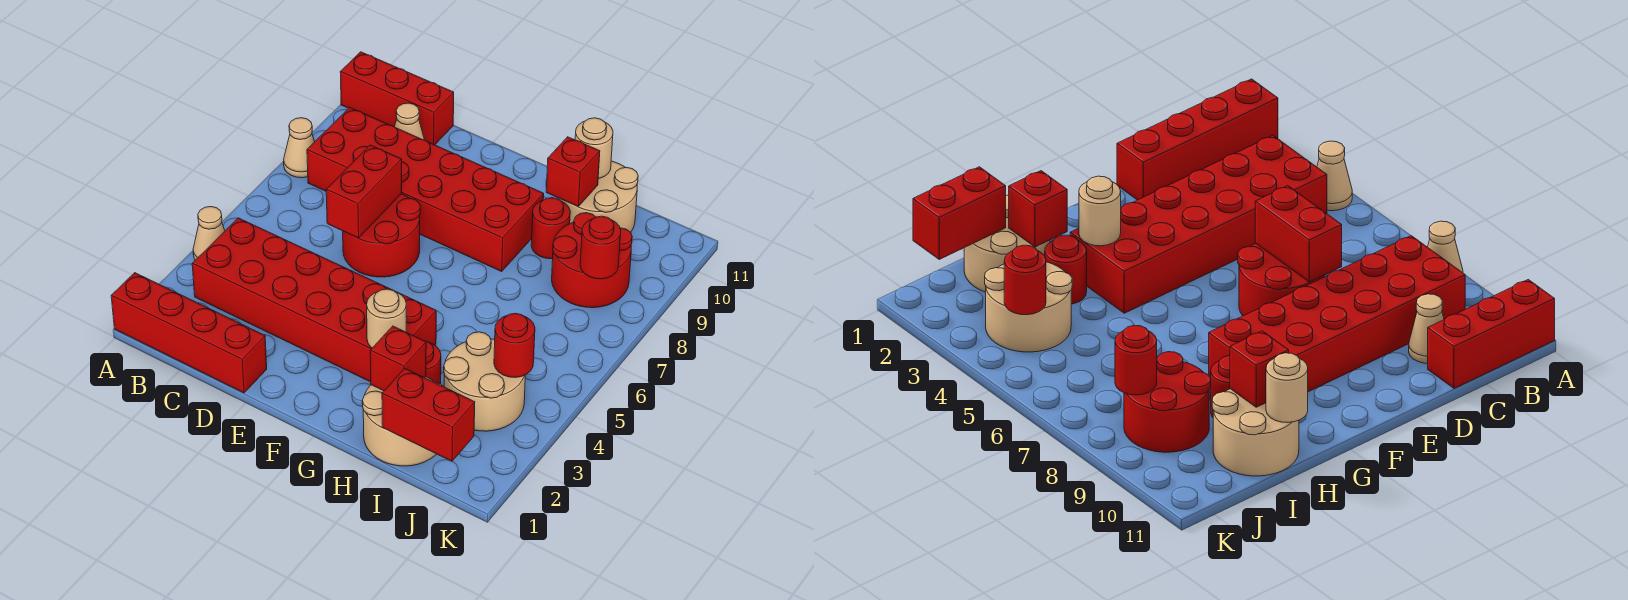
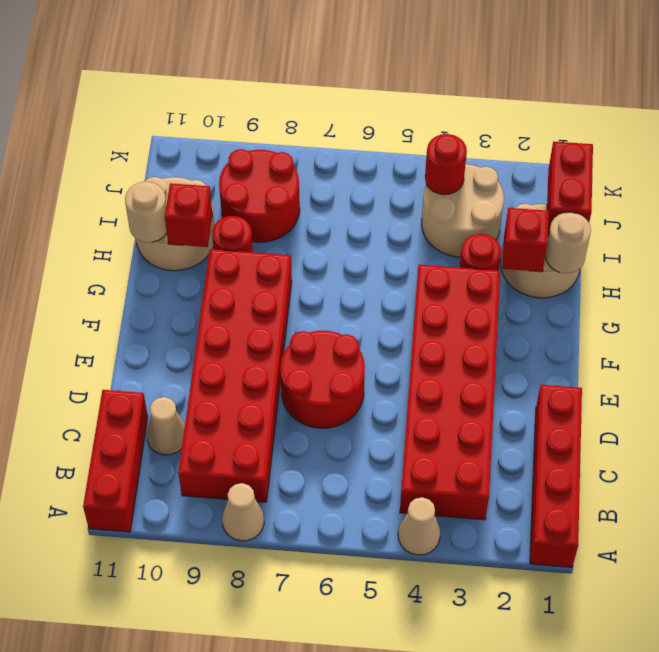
red 1x2 brick [326,145,402,238] -> none
tan 1x1 round brick [367,289,406,348] -> tan 1x1 round brick moved to [545,212,591,273]
red 1x1 round brick [580,216,621,279] -> none

